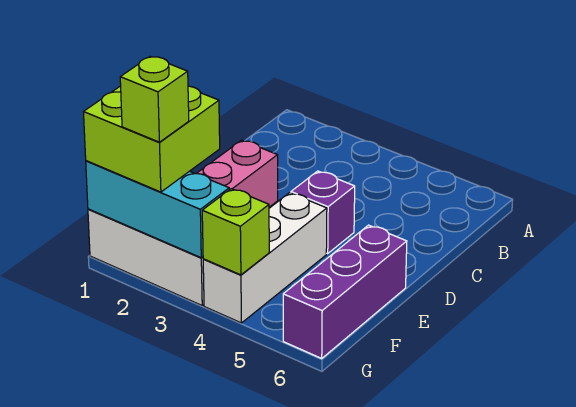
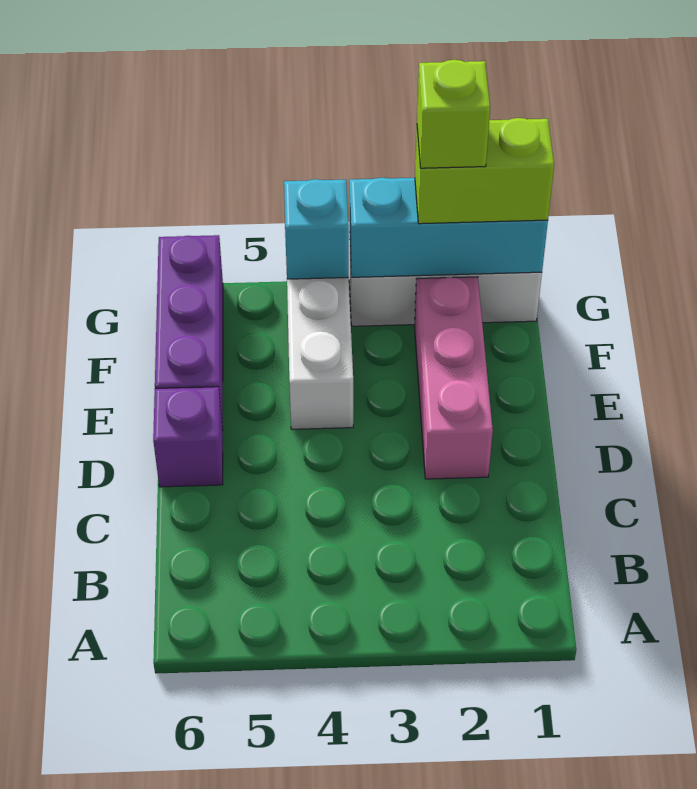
purple 1x1 brick [291,171,355,253] -> purple 1x1 brick moved to [153,387,223,487]
lime 2x2 brick [84,86,220,192] -> lime 1x2 brick [415,118,554,224]
lime 1x1 brick [202,189,269,275] -> cyan 1x1 brick [284,179,349,279]

